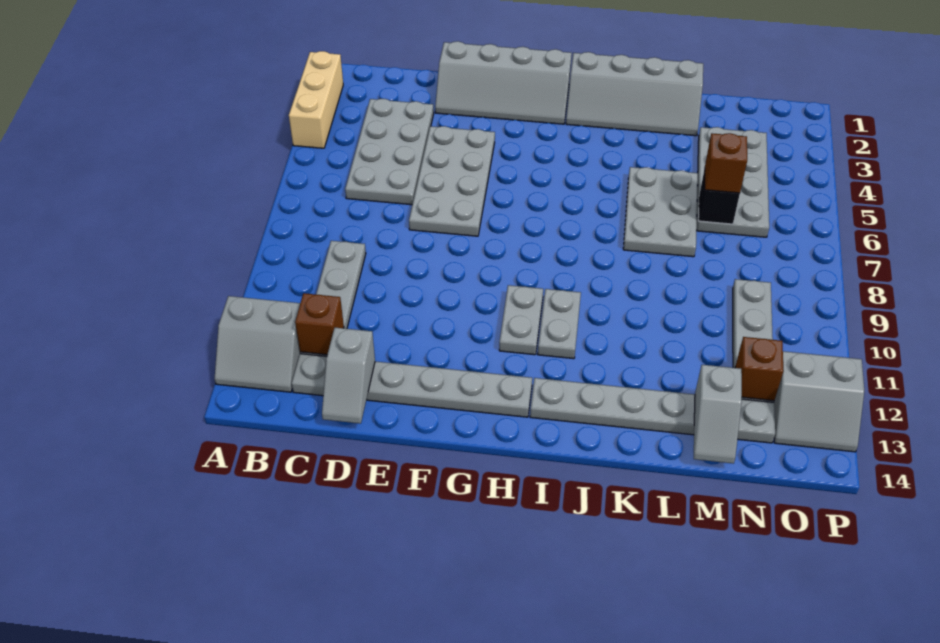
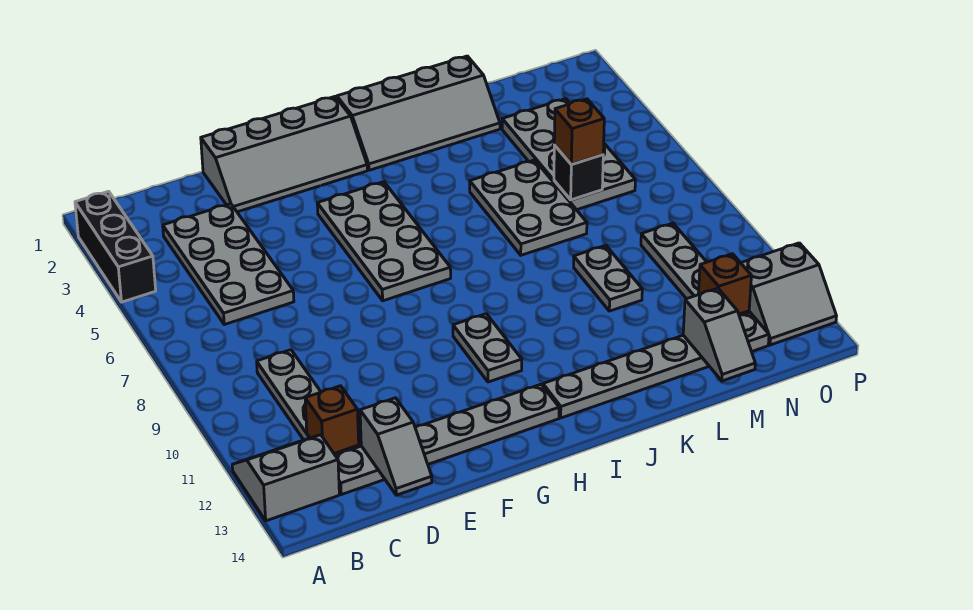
tan 1x3 brick [289,51,343,148] -> black 1x3 brick [75,191,156,302]
grey 2x2 slope [215,296,300,392] -> grey 2x2 slope turned to [232,435,339,521]
grey 2x4 plate [409,126,495,236] -> grey 2x4 plate moved to [317,182,451,301]
grey 1x2 plate [538,289,581,359] -> grey 1x2 plate moved to [574,245,642,311]

